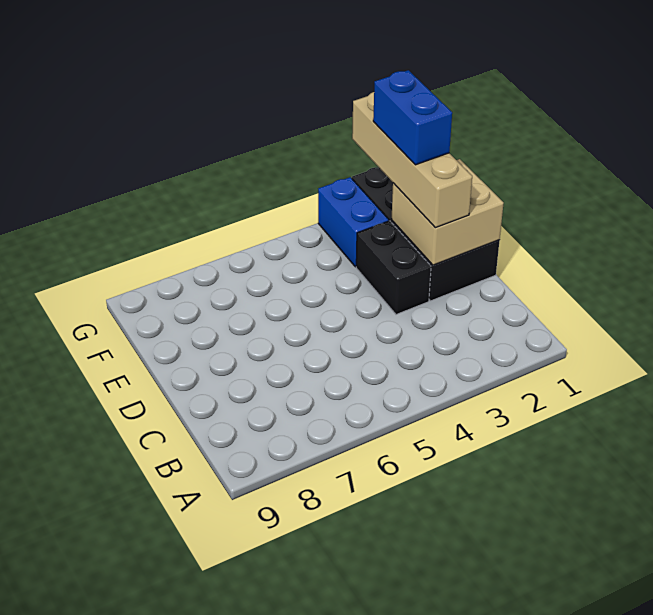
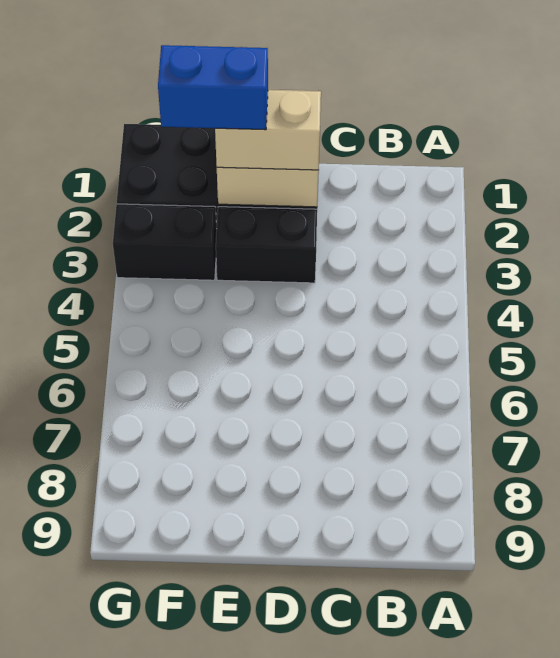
tan 1x4 brick [352,92,472,228] -> tan 1x2 brick [215,90,321,170]
blue 1x2 brick [318,177,389,267] -> black 1x2 brick [113,204,217,280]

